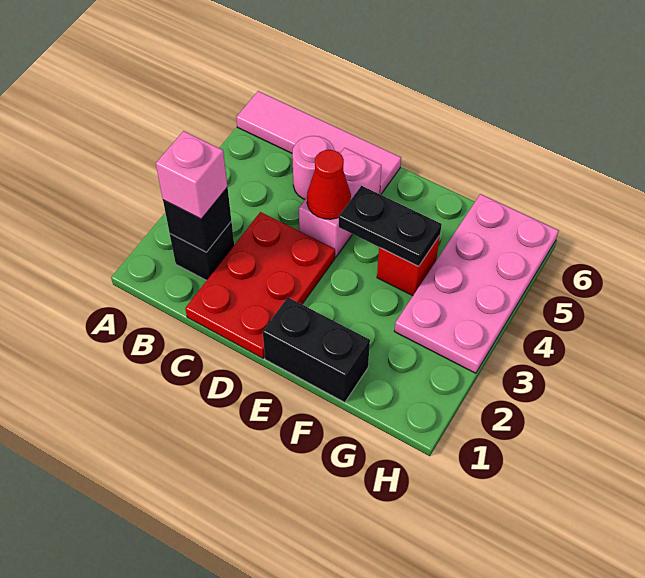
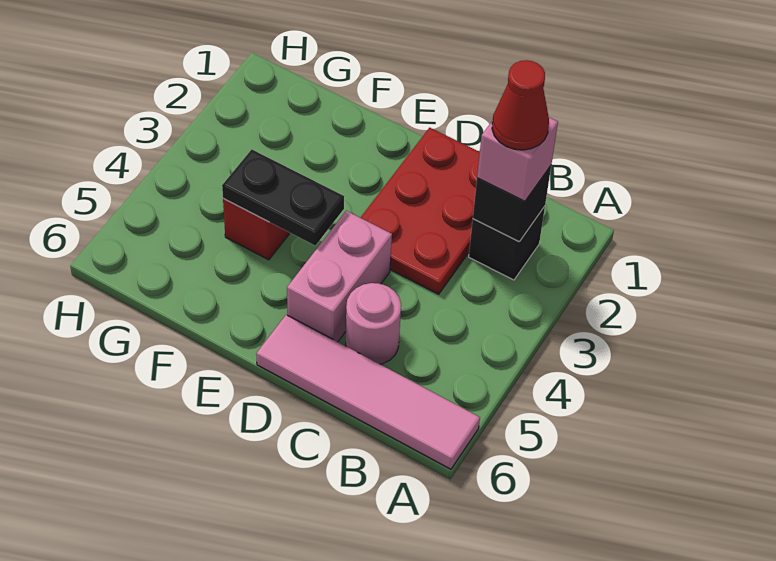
red 1x1 cone [307,150,351,219] -> red 1x1 cone moved to [492,60,549,150]
black 1x2 brick [263,297,370,402] -> none
pink 2x4 plate [394,194,559,373] -> none

